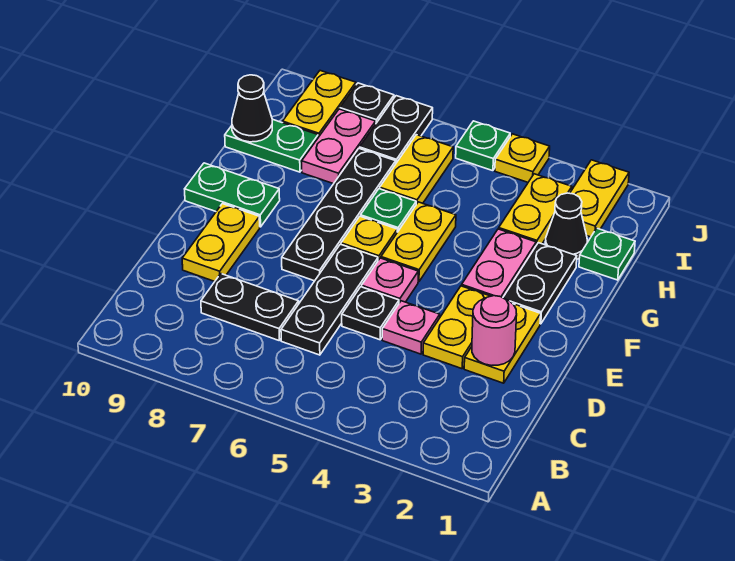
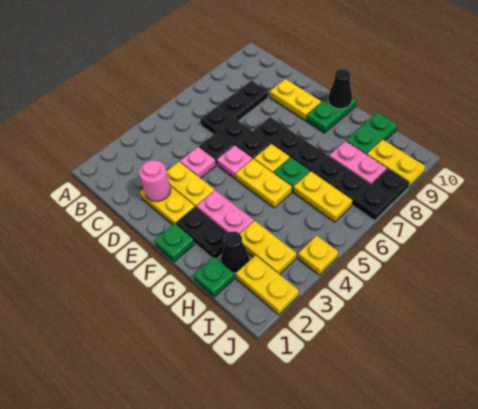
black 1x1 cone [232,75,272,142] -> black 1x1 cone moved to [328,69,352,109]
green 1x1 plate [456,121,510,171] -> green 1x1 plate moved to [155,224,194,262]

